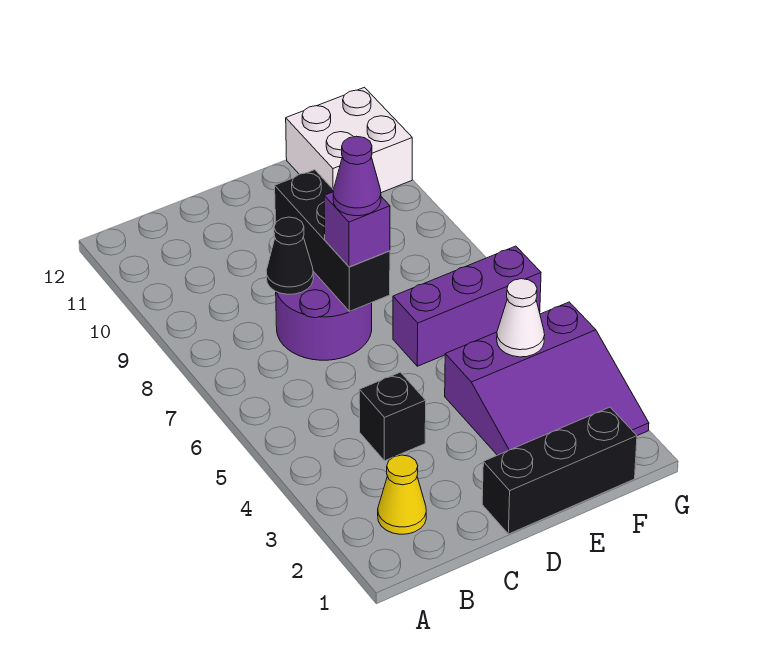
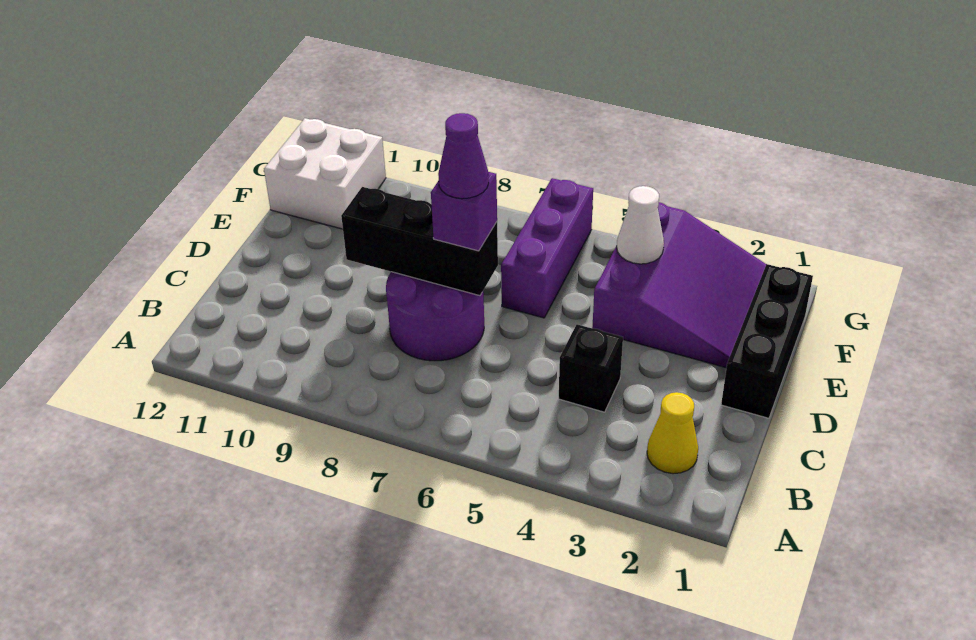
black 1x1 cone [266,217,313,294] -> none

